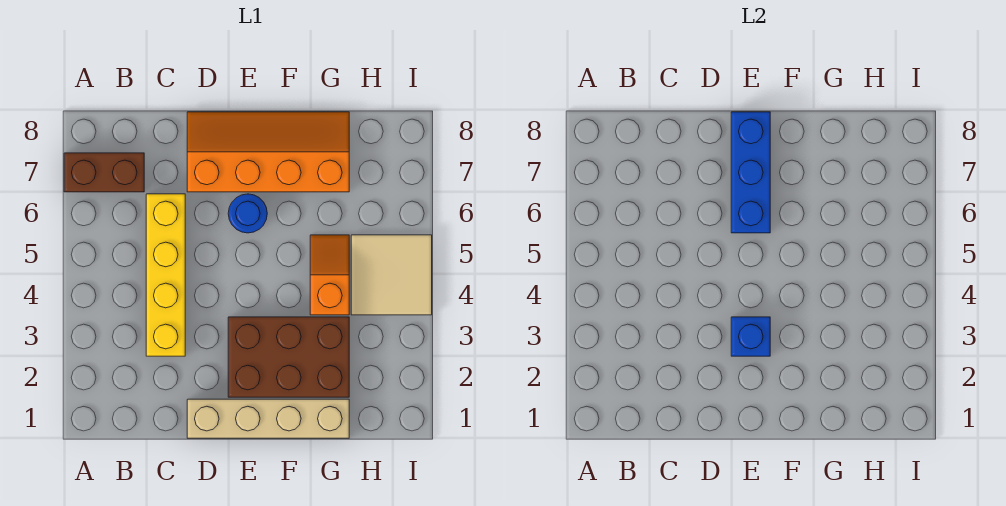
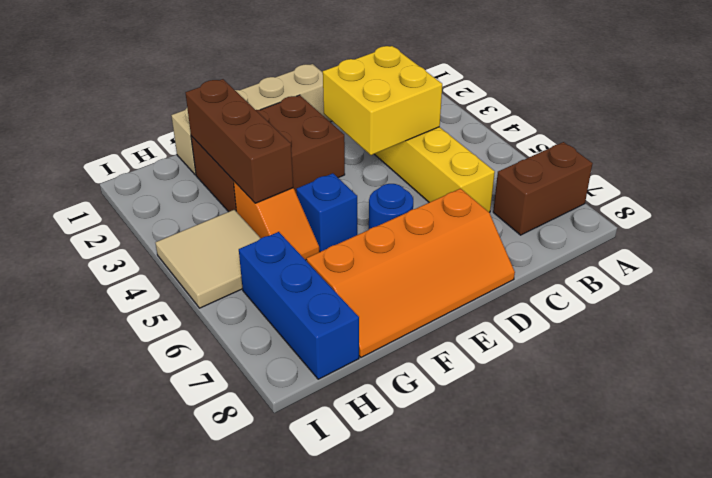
none -> yellow 2x2 brick [323,46,442,155]
blue 1x1 brick [731,317,770,356] -> blue 1x1 brick moved to [296,173,357,252]
blue 1x3 brick [731,112,770,233] -> blue 1x3 brick moved to [239,232,359,379]
none -> brown 1x3 brick [186,79,293,203]

